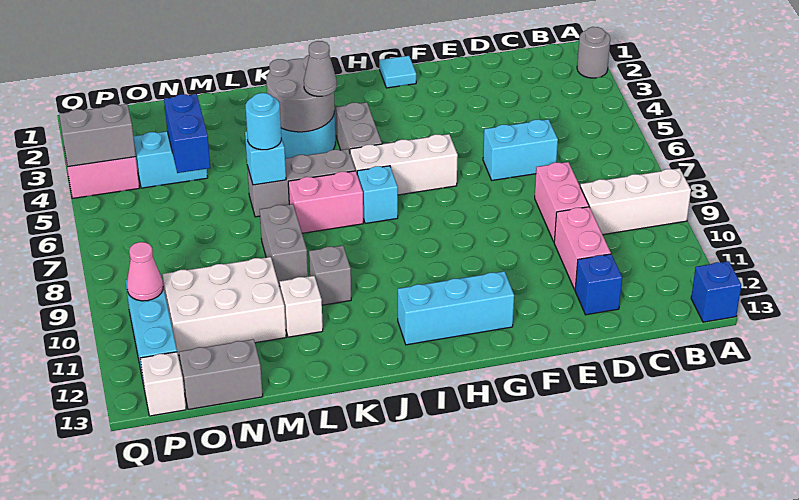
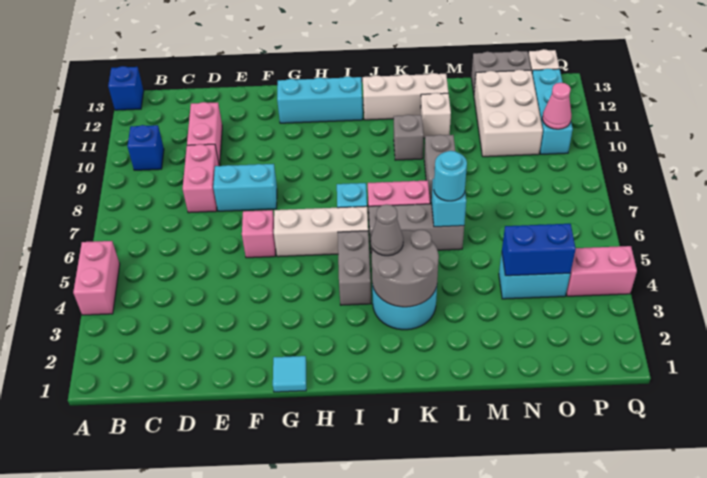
grey 1x1 round brick [577,27,610,78] -> none
none -> pink 1x2 brick [73,241,120,315]
white 1x3 brick [580,168,691,235] -> white 1x3 brick moved to [363,73,448,120]
cyan 1x2 brick [483,119,558,180] -> cyan 1x2 brick moved to [213,164,277,211]
blue 1x1 brick [575,254,622,315] -> blue 1x1 brick moved to [127,125,164,170]
none -> pink 1x1 brick [242,210,276,258]
white 2x3 brick [163,257,286,355] -> white 2x3 brick turned to [474,70,543,157]
blue 1x2 brick [164,94,210,173] -> blue 1x2 brick turned to [502,224,576,276]
grey 1x2 brick [59,104,136,167] -> none

